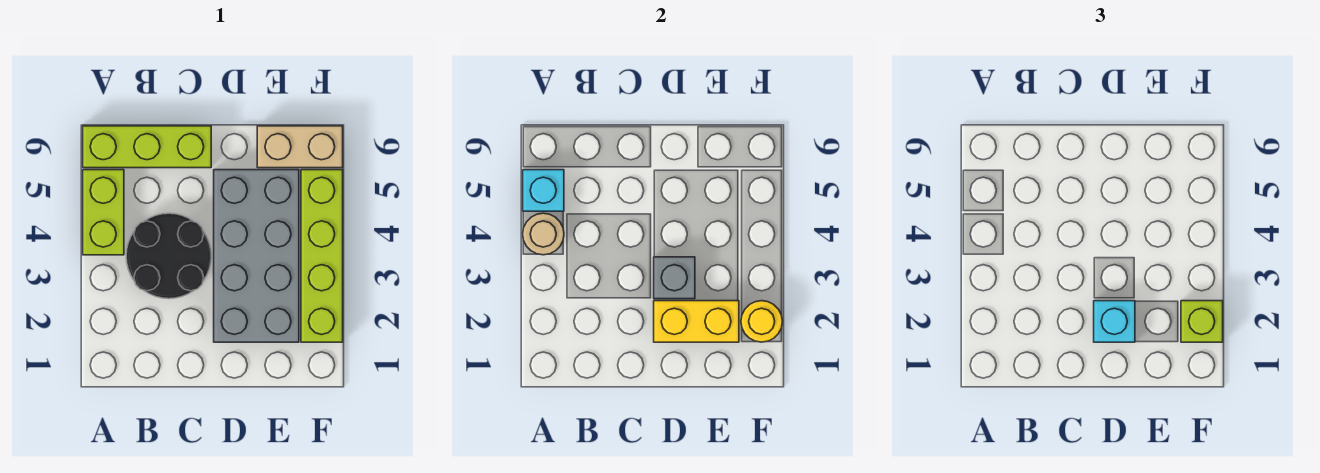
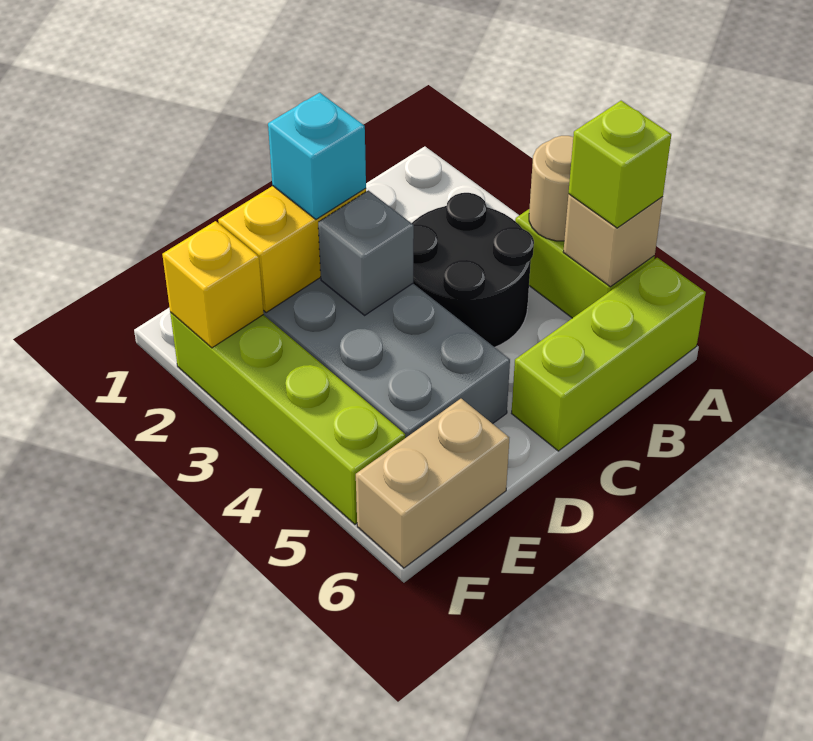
cyan 1x1 brick [523,170,564,211] -> tan 1x1 brick [563,194,663,287]
yellow 1x1 round brick [741,301,782,342] -> yellow 1x1 brick [162,221,264,348]
lime 1x1 brick [1181,301,1223,342] -> lime 1x1 brick moved to [569,101,671,228]

